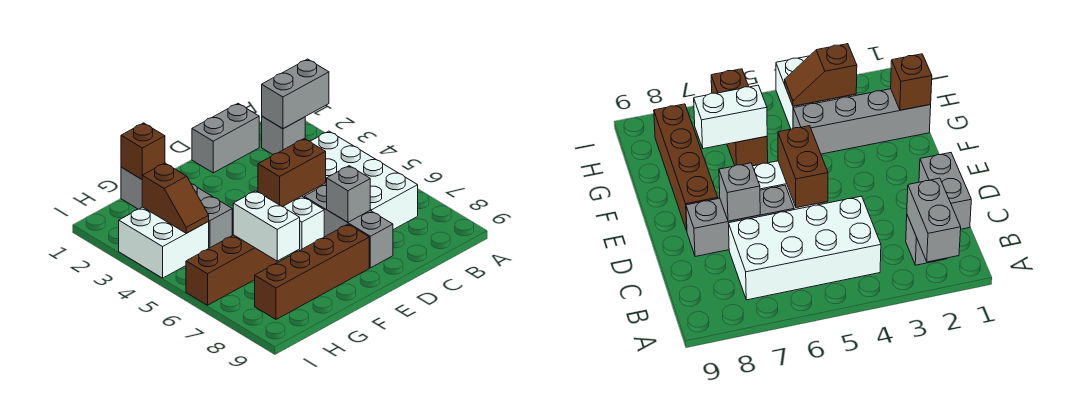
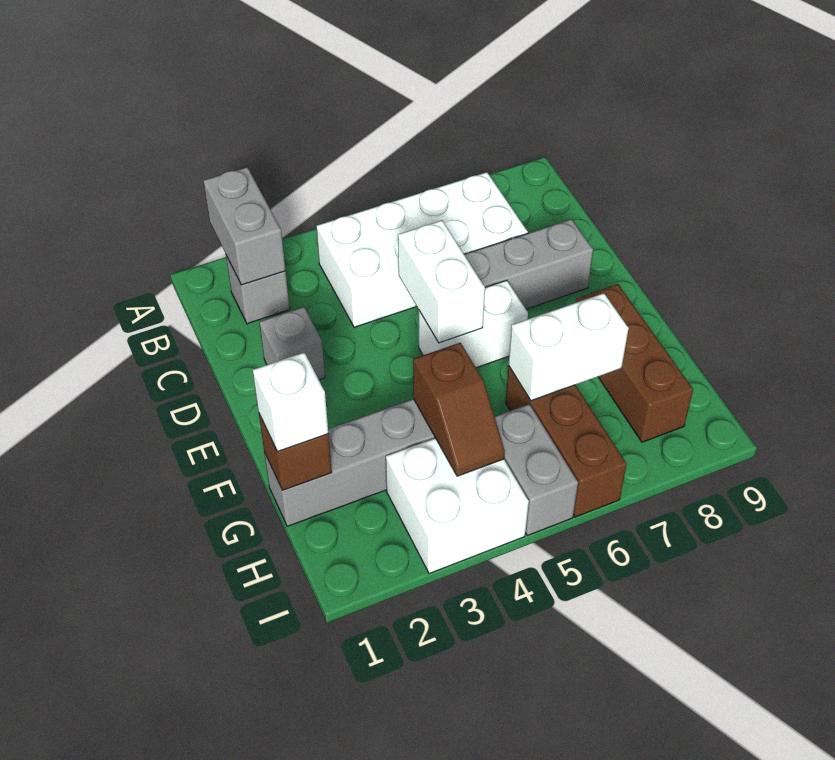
grey 1x2 brick [192,104,259,173] -> grey 1x2 brick moved to [495,404,578,535]
brown 1x2 brick [258,139,326,207] -> white 1x2 brick [398,220,485,343]
grey 1x1 brick [327,166,370,222] -> grey 1x1 brick moved to [259,307,325,380]
brown 1x4 brick [255,224,369,319] -> brown 1x3 brick [576,284,693,442]
none -> white 1x1 brick [253,352,328,452]
brown 1x2 slope [142,163,209,233] -> brown 1x2 slope turned to [413,343,505,476]

